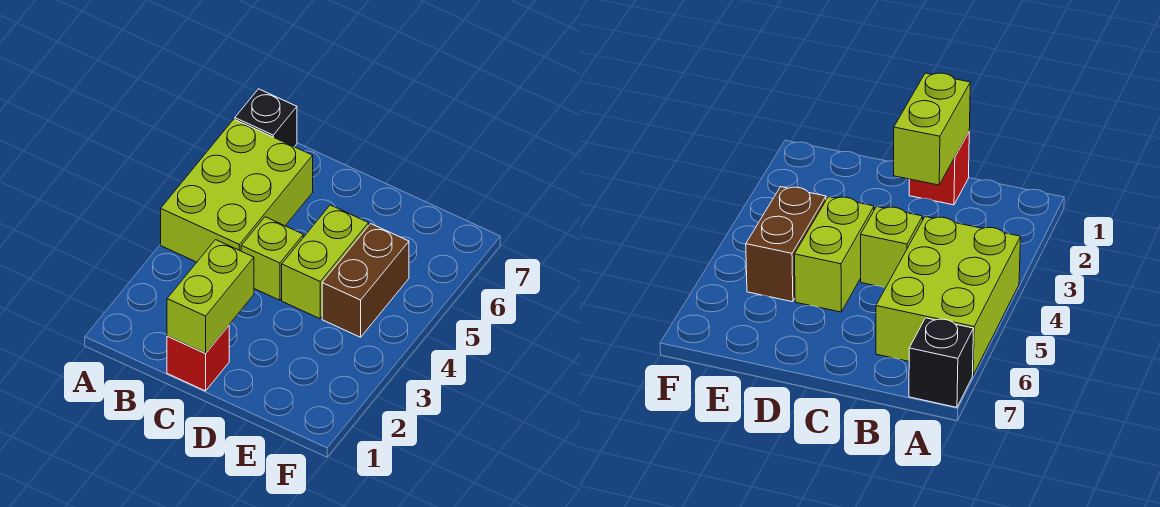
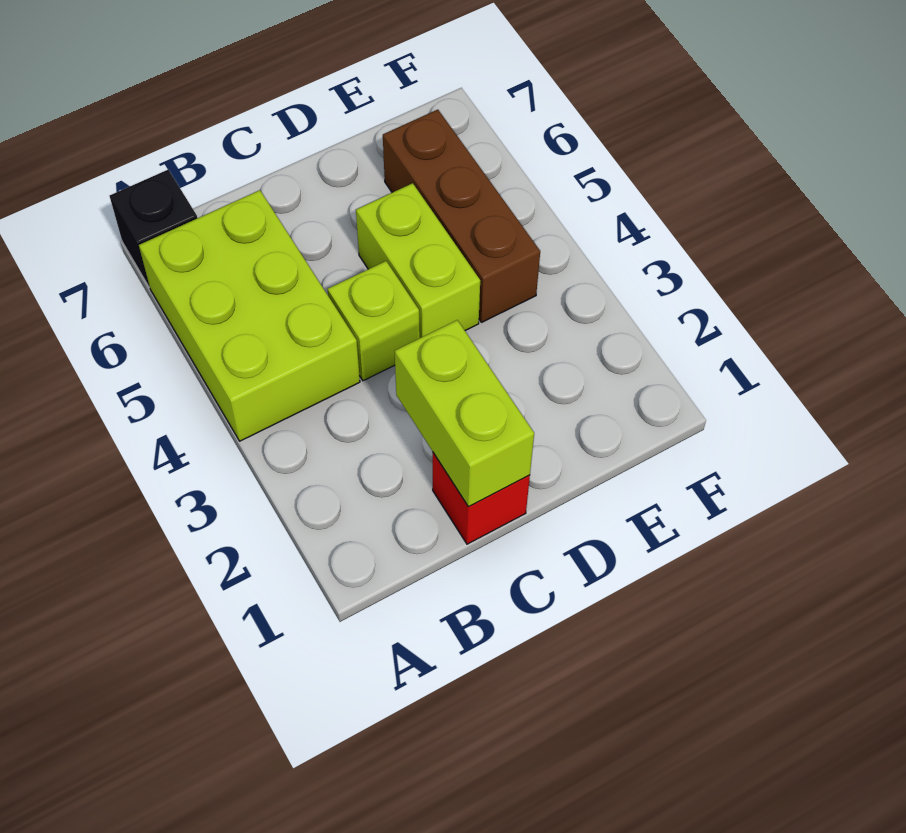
brown 1x2 brick [322,224,409,337] -> brown 1x3 brick [383,110,540,322]

